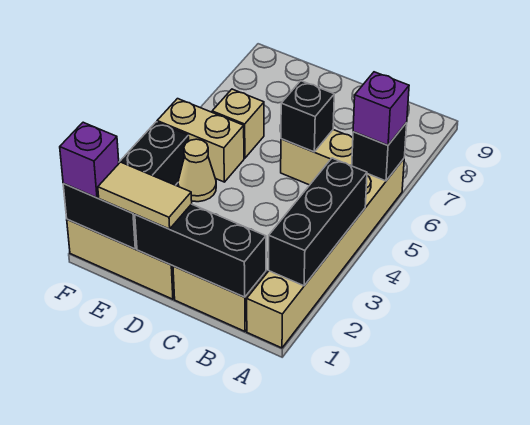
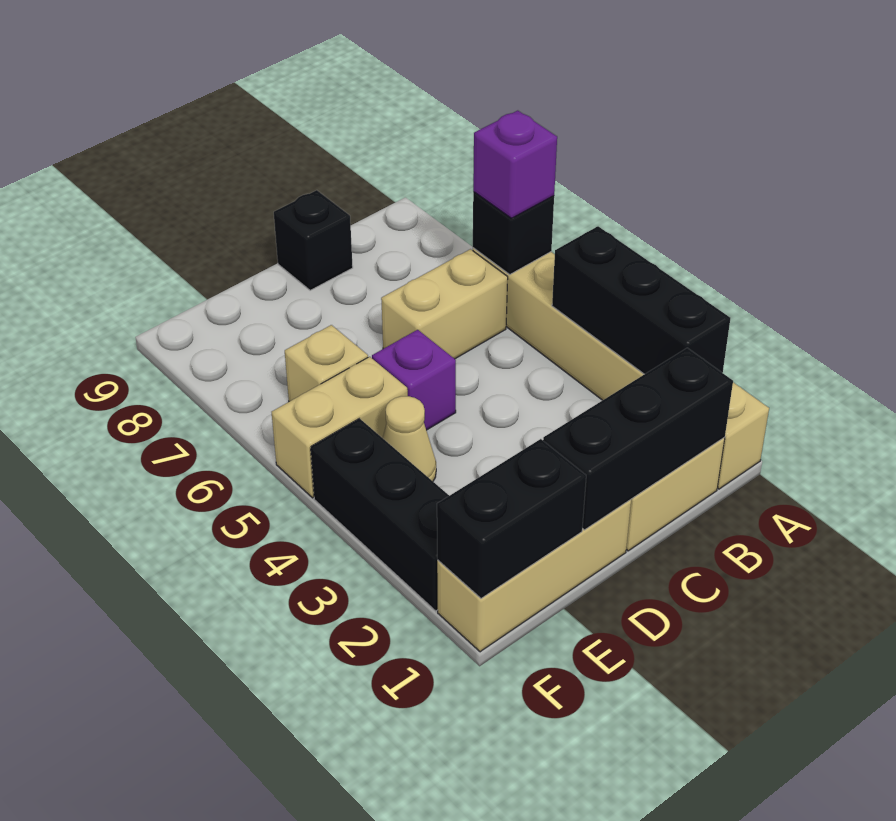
black 1x1 brick [281,81,334,152] -> black 1x1 brick moved to [274,190,353,290]
tan 1x2 tile [98,162,192,229] -> none
purple 1x1 brick [60,122,119,198] -> purple 1x1 brick moved to [372,330,456,430]

